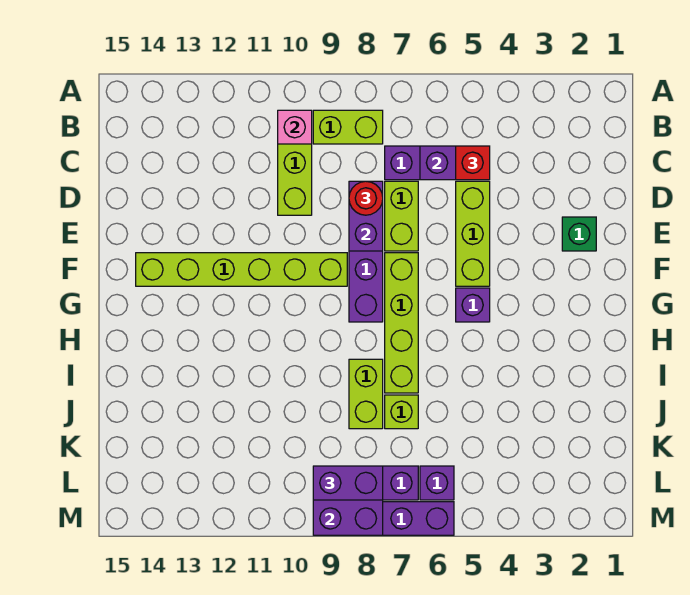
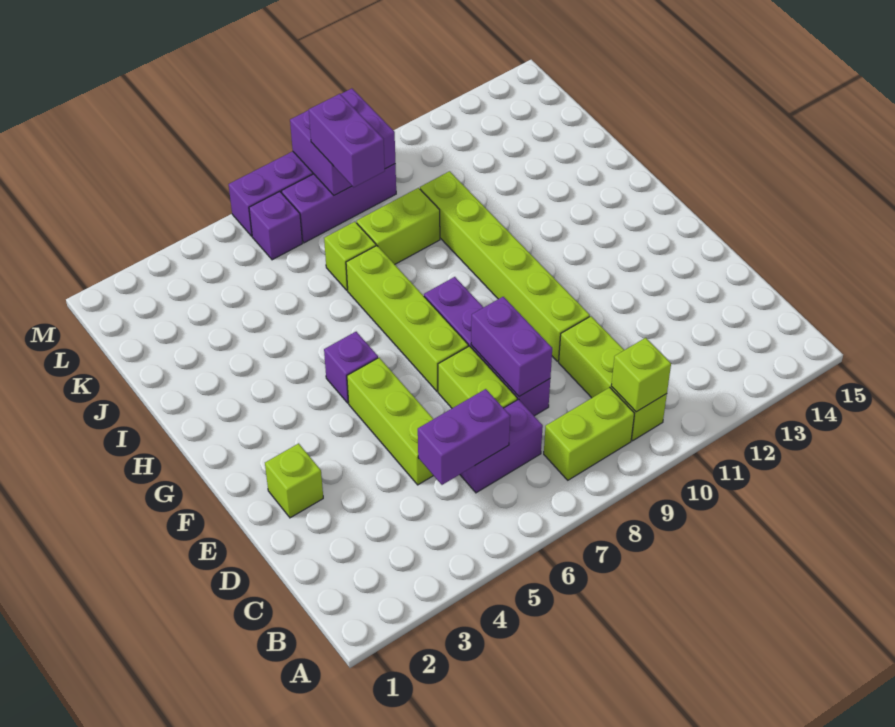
pink 1x1 brick [278,110,312,144] -> lime 1x1 brick [611,338,671,412]
red 1x1 brick [456,146,490,180] -> none
red 1x1 round brick [349,181,383,215] -> none
green 1x1 brick [562,217,596,251] -> lime 1x1 brick [265,443,323,518]
lime 1x6 brick [136,253,347,286] -> lime 1x6 brick turned to [420,171,590,361]
lime 1x2 brick [349,359,383,429] -> lime 1x2 brick turned to [357,188,440,264]
purple 1x2 brick [313,466,383,500] -> purple 1x2 brick turned to [309,94,385,187]

